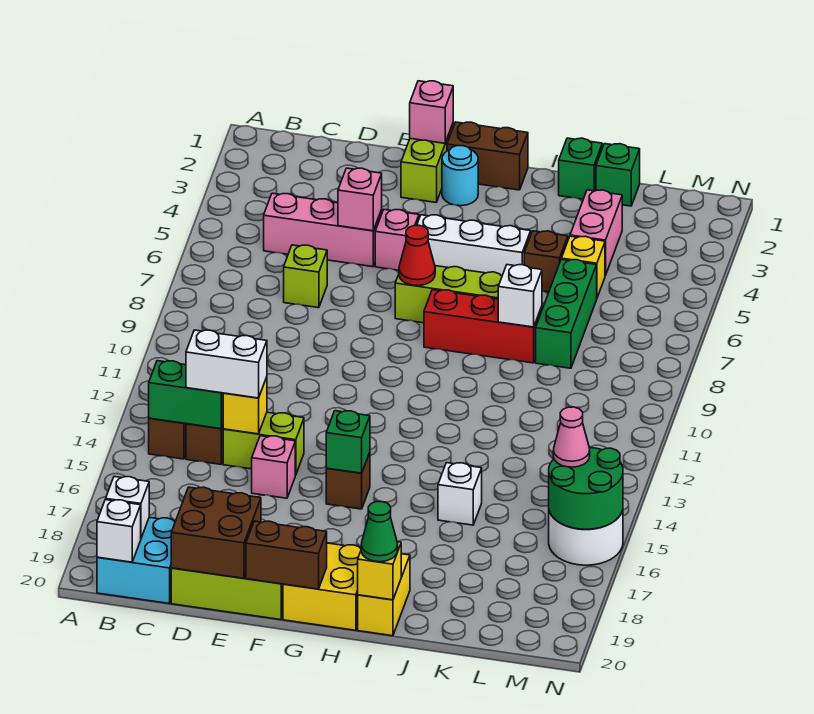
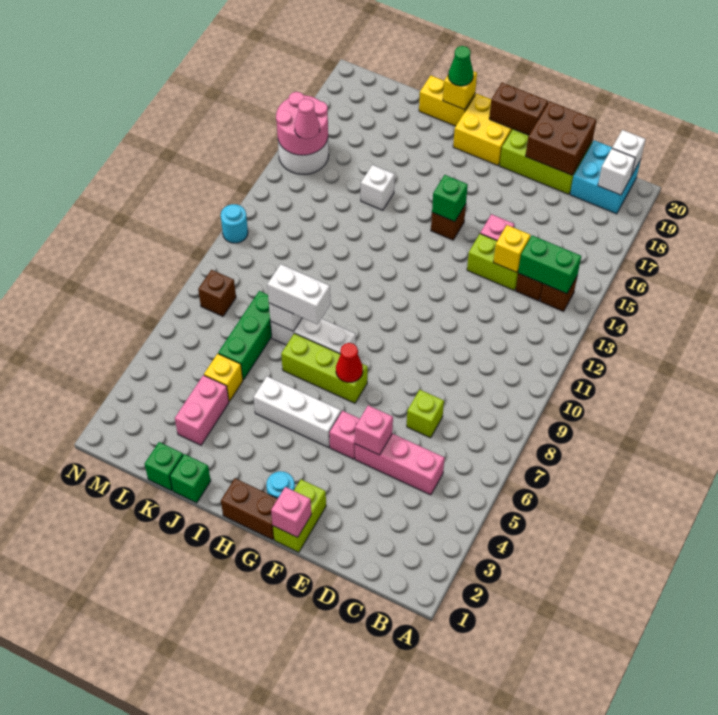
white 1x2 brick [186,330,267,398] -> white 1x2 brick moved to [267,264,330,324]
red 1x3 brick [424,290,542,363] -> white 1x3 brick [270,318,356,354]
yellow 1x2 brick [358,554,410,636] -> yellow 1x2 brick turned to [419,76,475,126]
brown 1x1 brick [524,231,568,292] -> brown 1x1 brick moved to [198,270,236,316]
green 2x2 round brick [549,448,623,529] -> pink 2x2 round brick [276,92,328,155]
none -> cyan 1x1 round brick [221,204,248,243]

